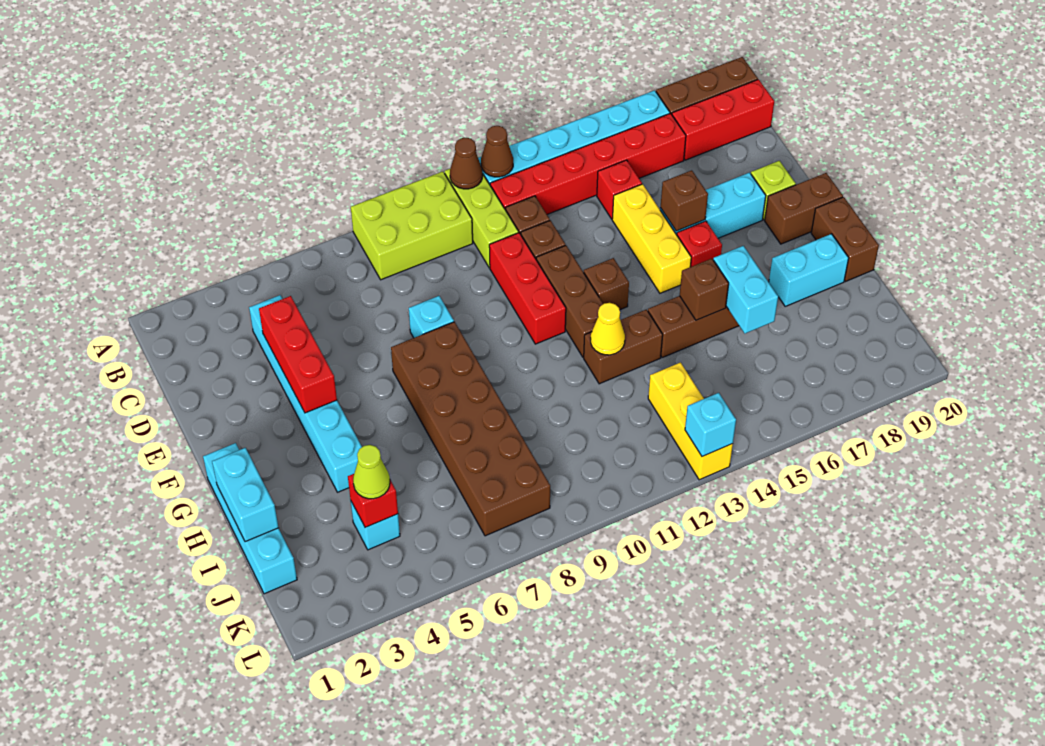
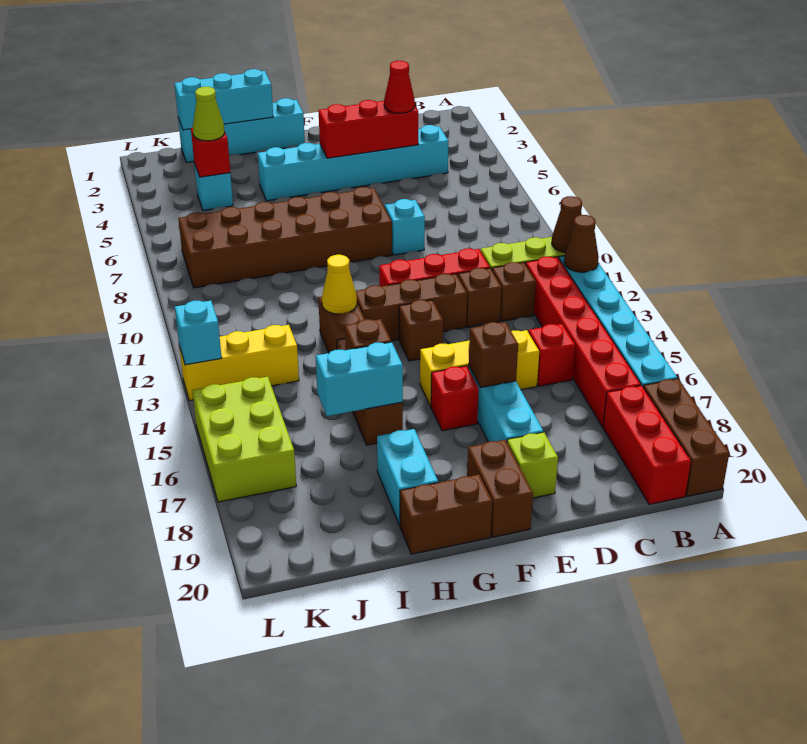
lime 2x3 brick [351,172,473,280] -> lime 2x3 brick moved to [192,377,296,502]
none -> red 1x1 cone [384,61,415,113]
cyan 1x2 brick [212,448,278,542] -> cyan 1x3 brick [175,69,273,130]

